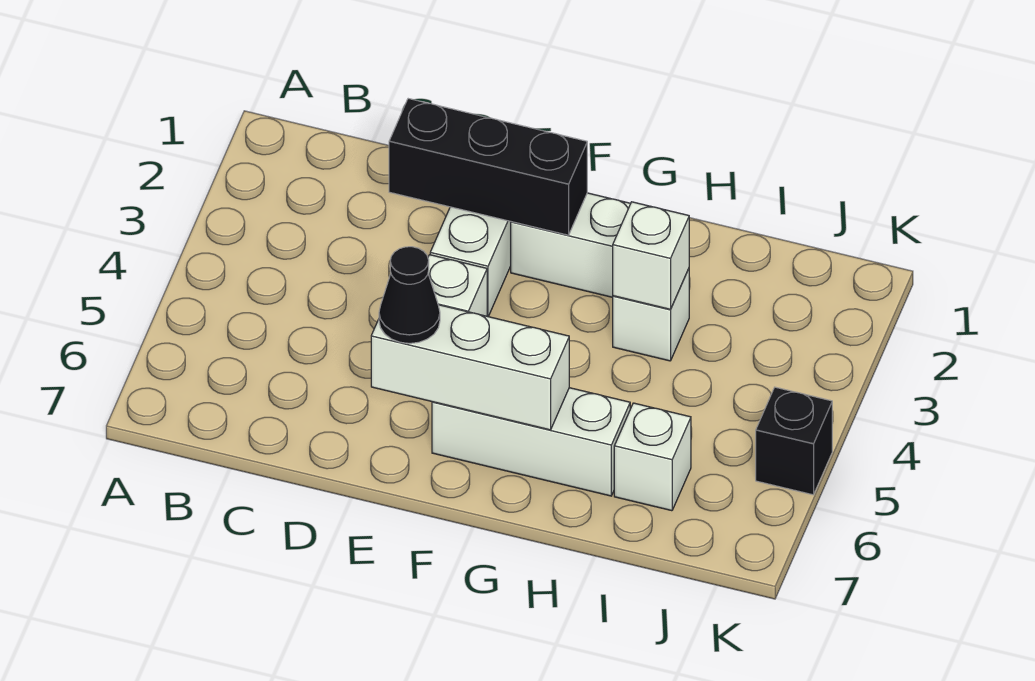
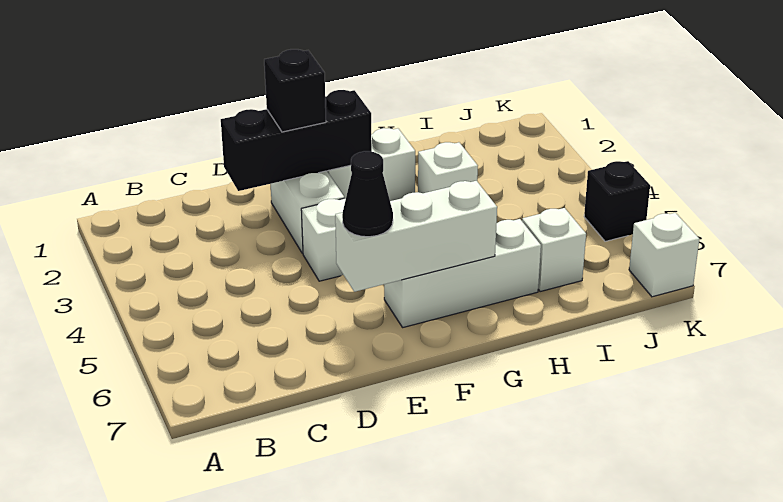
none -> black 1x1 brick [264,49,326,132]
white 1x1 brick [613,202,689,309] -> white 1x1 brick moved to [629,213,699,297]

